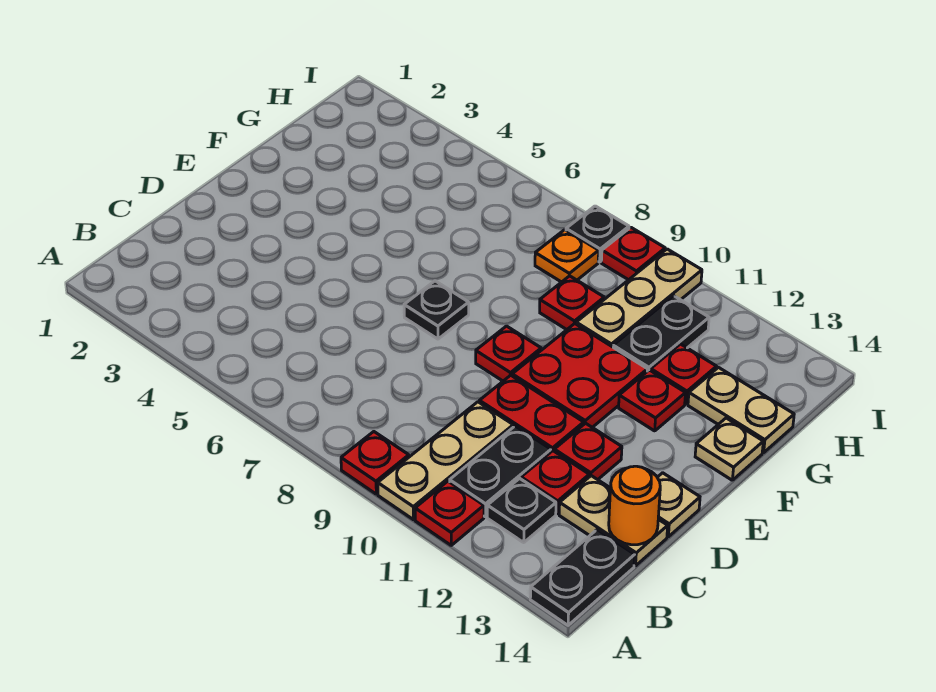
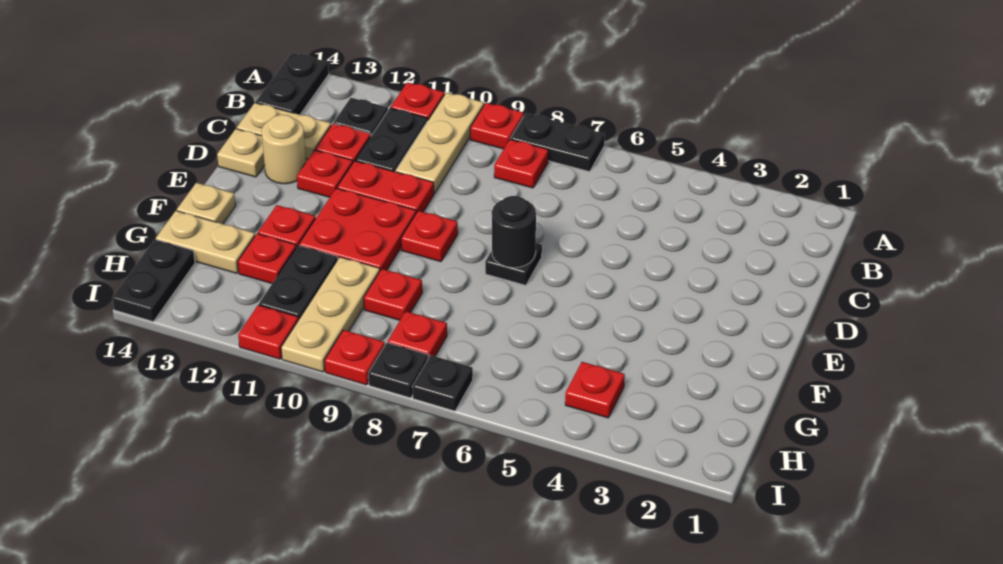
none -> black 1x2 plate [510,113,605,172]
none -> red 1x1 plate [494,140,548,188]
orange 1x1 round brick [609,466,660,545] -> none
none -> tan 1x1 round brick [262,115,306,184]
none -> black 1x1 round brick [492,196,536,268]
none -> red 1x1 plate [565,362,625,418]
orange 1x1 plate [535,230,599,282] -> red 1x1 plate [388,311,447,358]
none -> black 1x2 plate [112,239,195,322]
none -> black 1x1 plate [412,355,473,411]
none -> red 1x1 plate [238,305,299,359]

